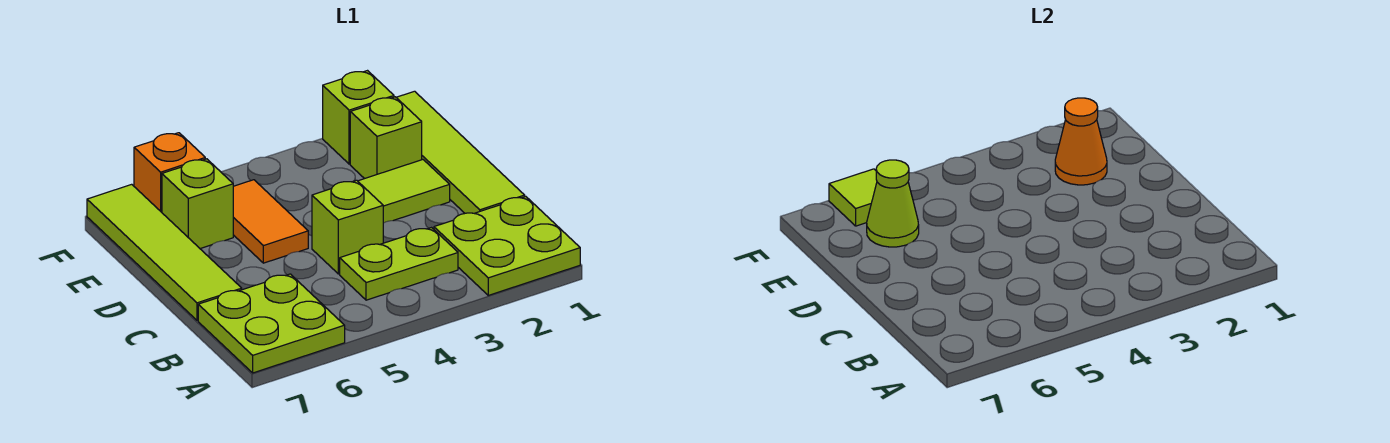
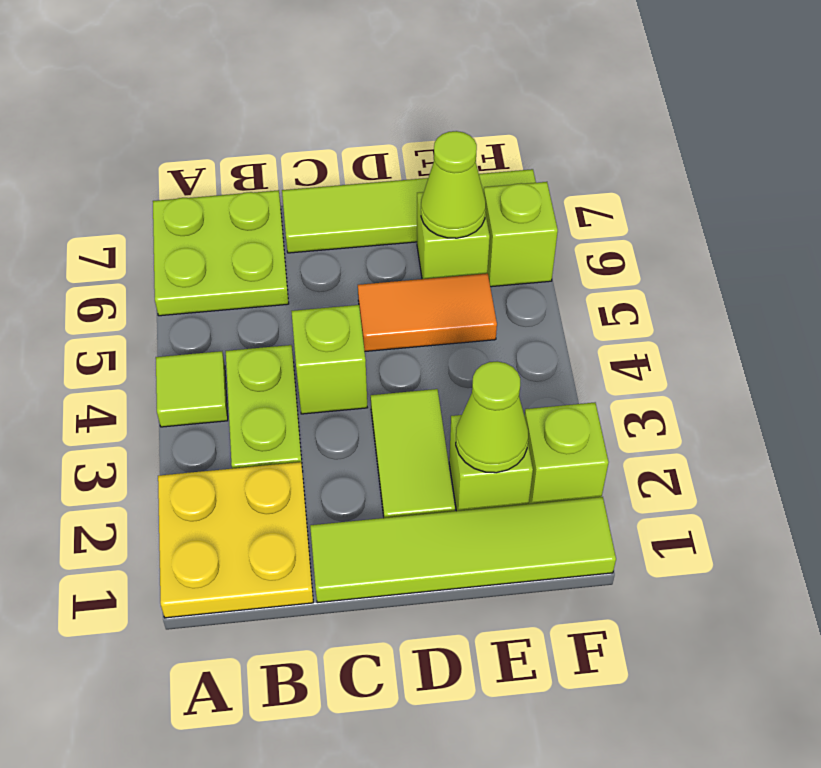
lime 2x2 plate [434,197,580,295] -> yellow 2x2 plate [158,462,313,618]
orange 1x1 cone [1055,98,1107,185] -> lime 1x1 cone [456,361,528,473]
orange 1x1 brick [134,133,205,212] -> lime 1x1 brick [484,182,558,287]
lime 1x1 tile [829,169,877,226] -> lime 1x1 tile moved to [156,351,228,427]

